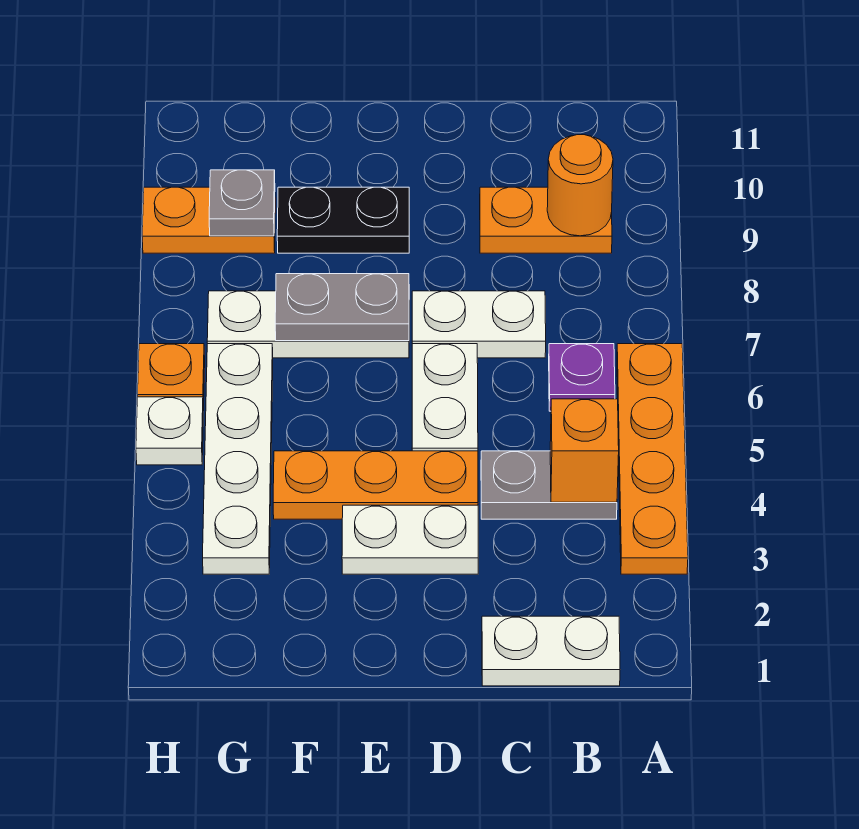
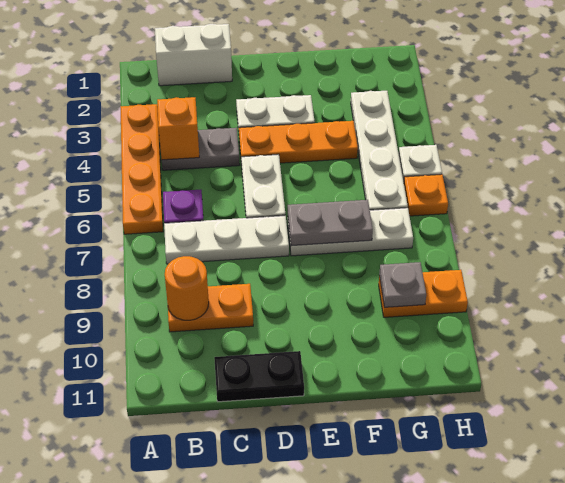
white 1x2 plate [482,616,620,686] -> white 1x2 brick [155,24,232,86]
white 1x2 plate [412,291,546,358] -> white 1x3 plate [164,215,289,264]
black 1x2 plate [277,187,409,253] -> black 1x2 plate moved to [214,351,304,402]

